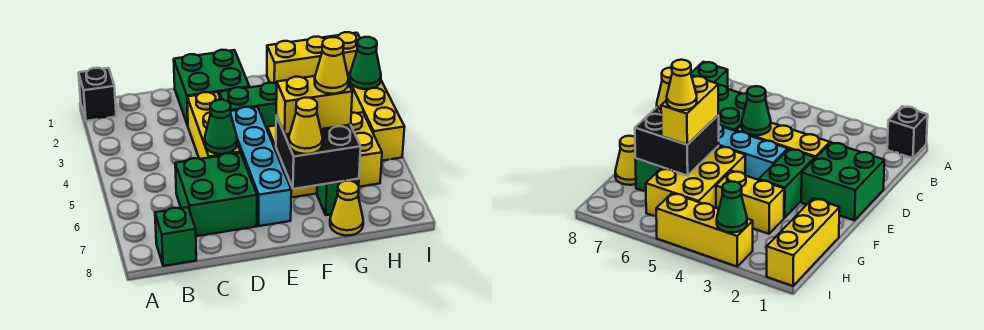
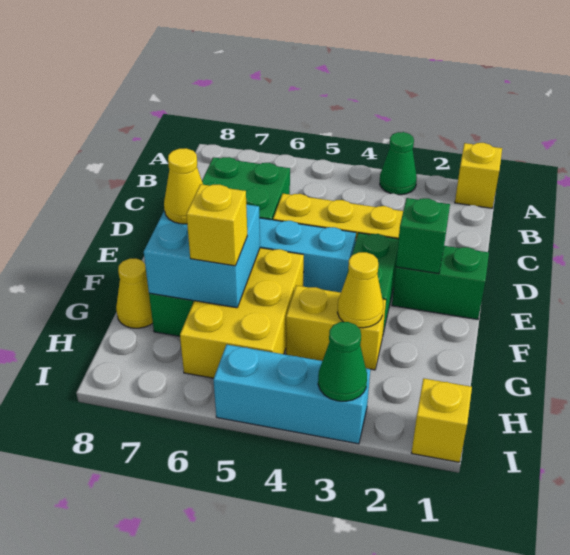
black 1x1 brick [79,68,116,121] -> yellow 1x1 brick [455,143,502,208]
green 1x1 brick [155,207,196,266] -> green 1x1 brick moved to [396,198,450,274]
green 2x2 brick [174,50,249,125] -> green 1x2 brick [392,246,489,319]
green 1x1 cone [205,100,237,154] -> green 1x1 cone moved to [380,132,417,195]
black 2x2 brick [276,116,361,189] -> cyan 2x2 brick [144,204,260,308]
yellow 1x2 brick [276,76,352,135] -> yellow 1x1 brick [186,184,247,266]
yellow 1x3 brick [267,32,360,84] -> yellow 1x1 brick [412,379,472,462]
yellow 1x1 cone [315,37,349,94] -> yellow 1x1 cone moved to [337,252,383,328]
yellow 1x3 brick [347,73,404,161] -> cyan 1x3 brick [213,345,370,444]

